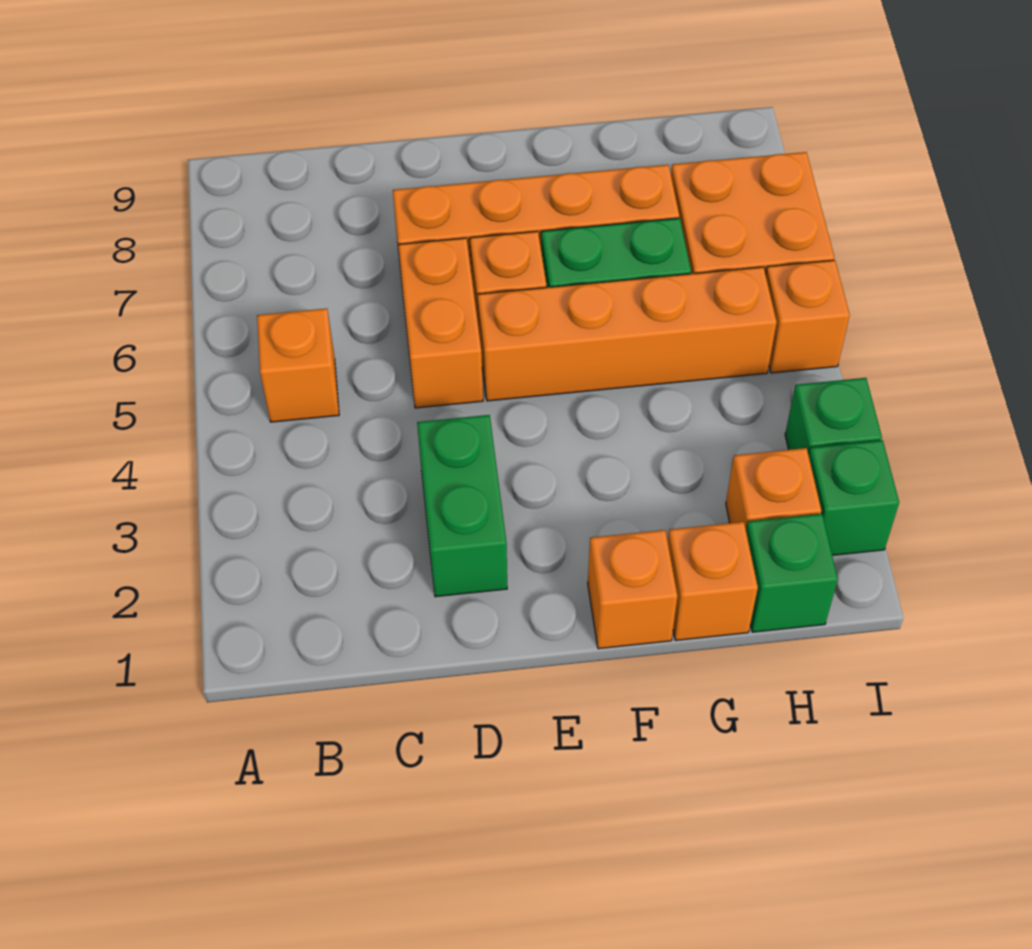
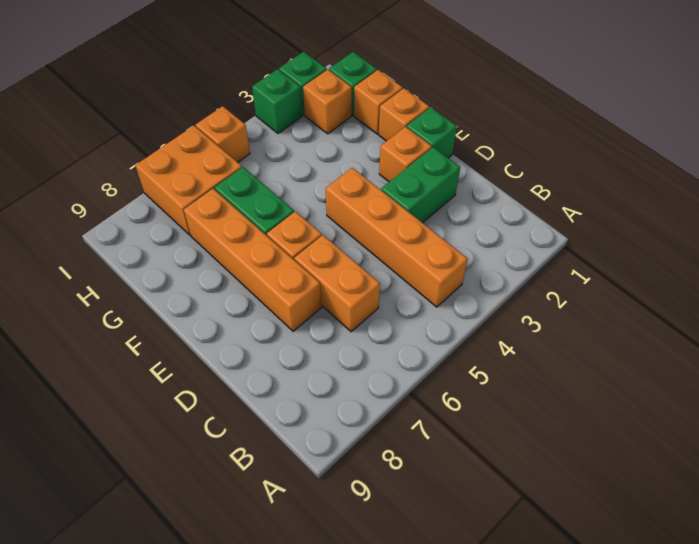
orange 1x1 brick [257,308,339,422] -> orange 1x1 brick moved to [379,127,432,182]
orange 1x2 brick [398,238,483,408] -> orange 1x2 brick turned to [294,235,380,332]
none -> green 1x1 brick [407,107,457,158]
orange 1x4 brick [478,267,777,401] -> orange 1x4 brick moved to [326,168,468,307]

